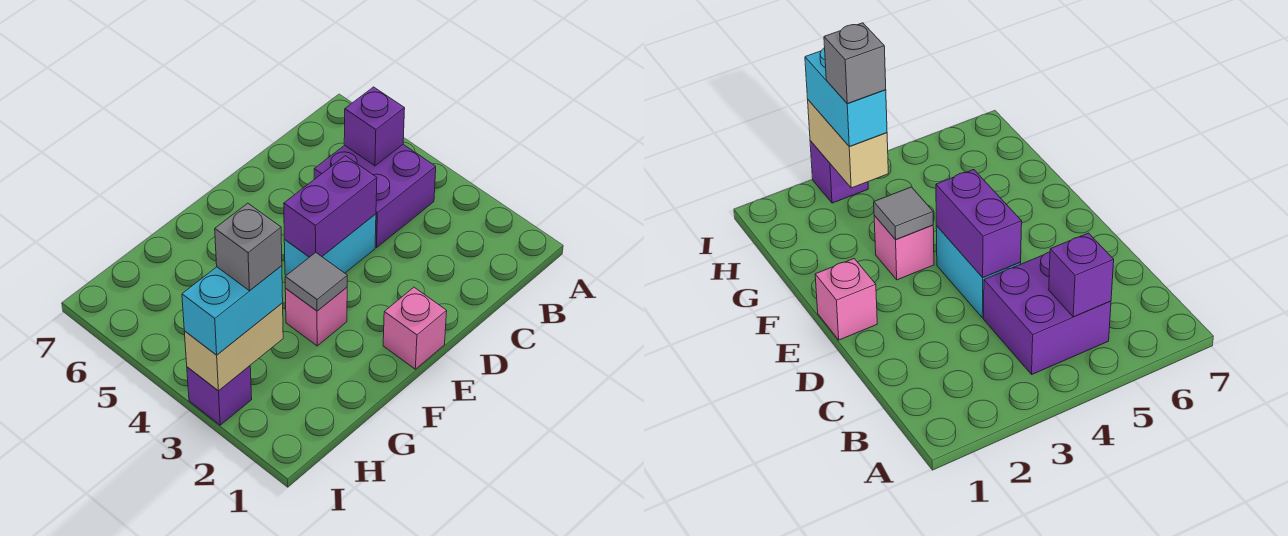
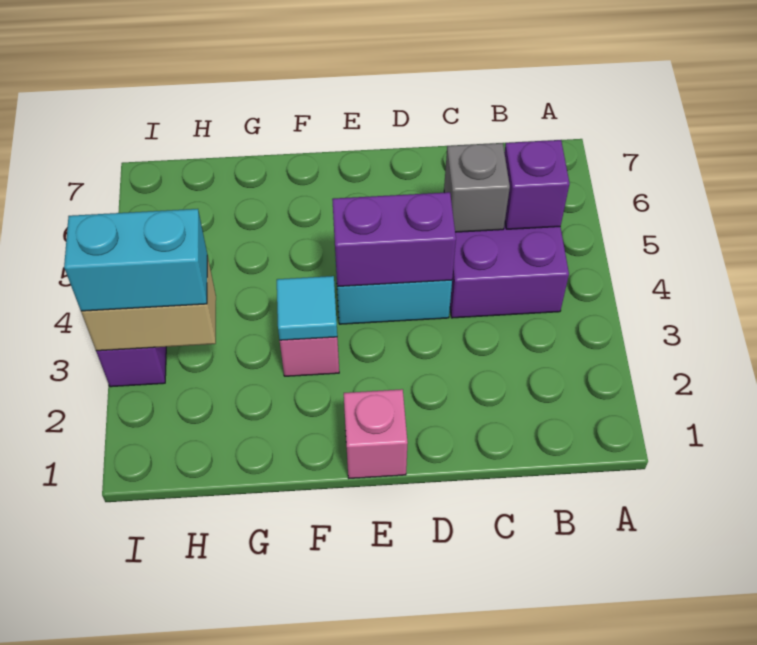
grey 1x1 tile [285,252,347,311] -> cyan 1x1 tile [277,276,337,340]
grey 1x1 brick [215,203,282,291] -> grey 1x1 brick moved to [444,143,510,232]

